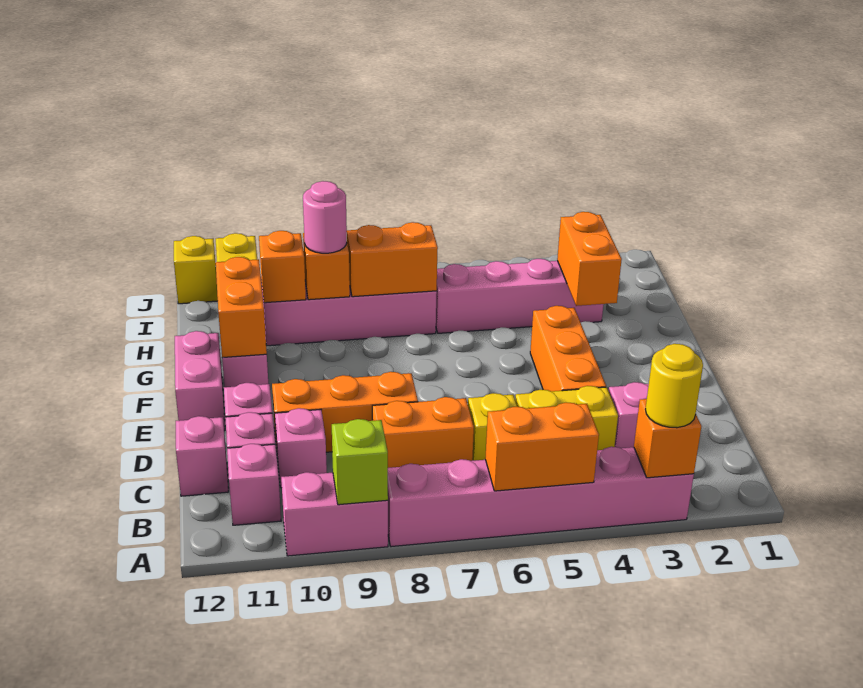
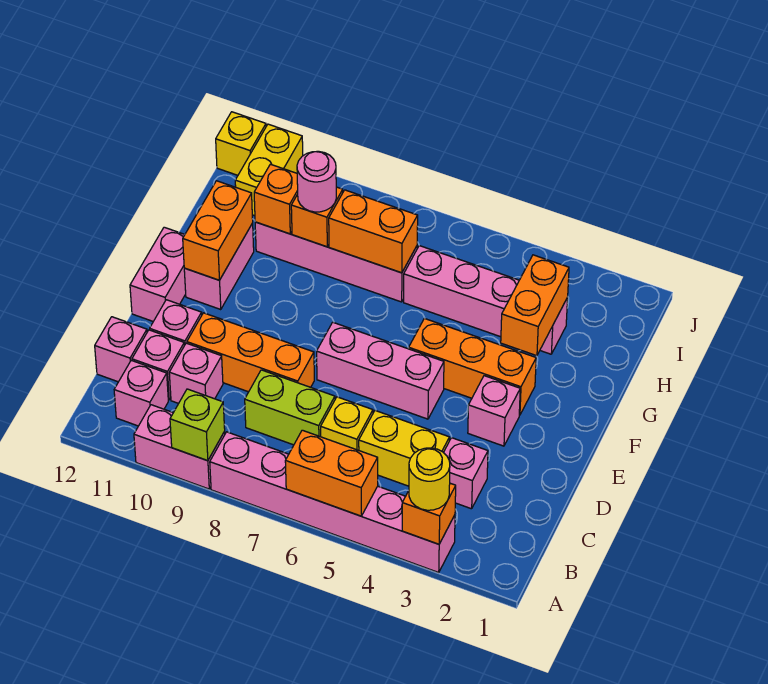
orange 1x2 brick [372,397,474,468] -> lime 1x2 brick [245,370,335,445]
orange 1x3 brick [530,306,606,391] -> orange 1x3 brick turned to [409,318,536,415]
none -> pink 1x1 brick [468,376,520,446]
none -> pink 1x3 brick [317,322,444,419]

